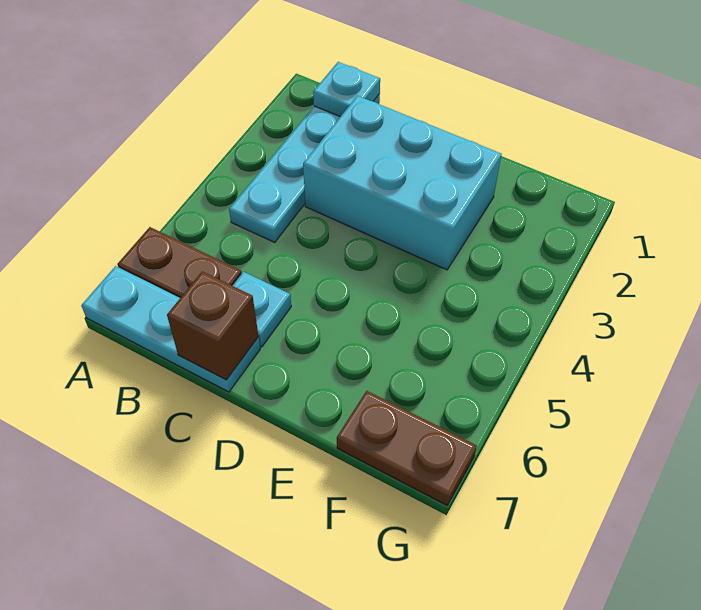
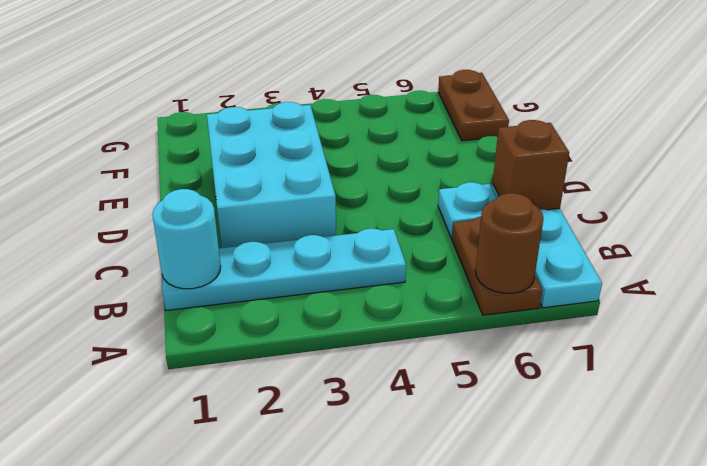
none -> brown 1x1 round brick [476,193,544,293]
cyan 1x1 plate [313,62,380,117] -> cyan 1x1 round brick [152,189,221,289]

